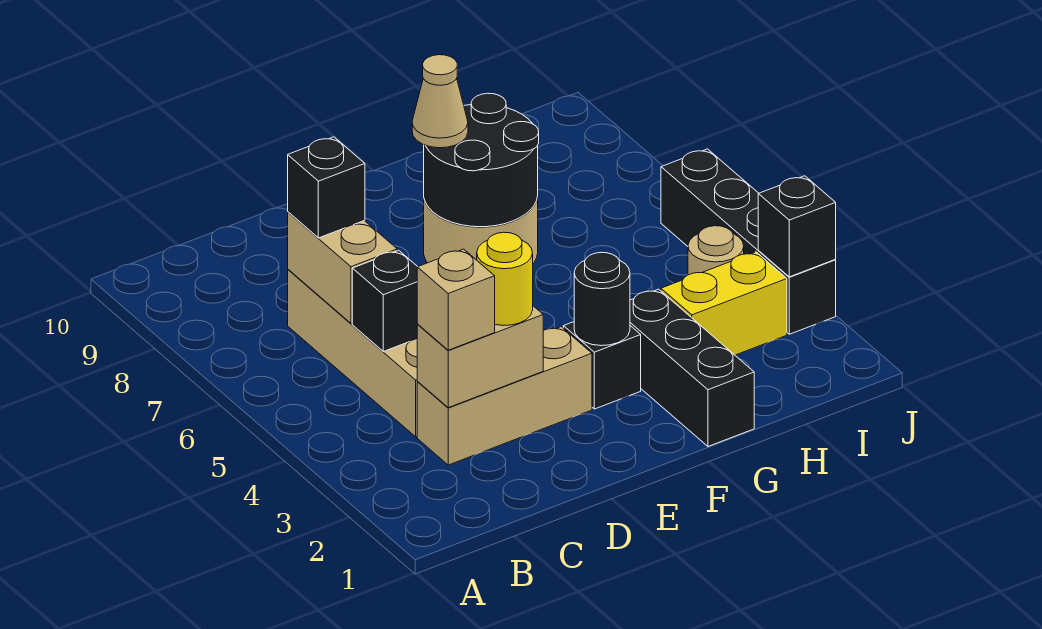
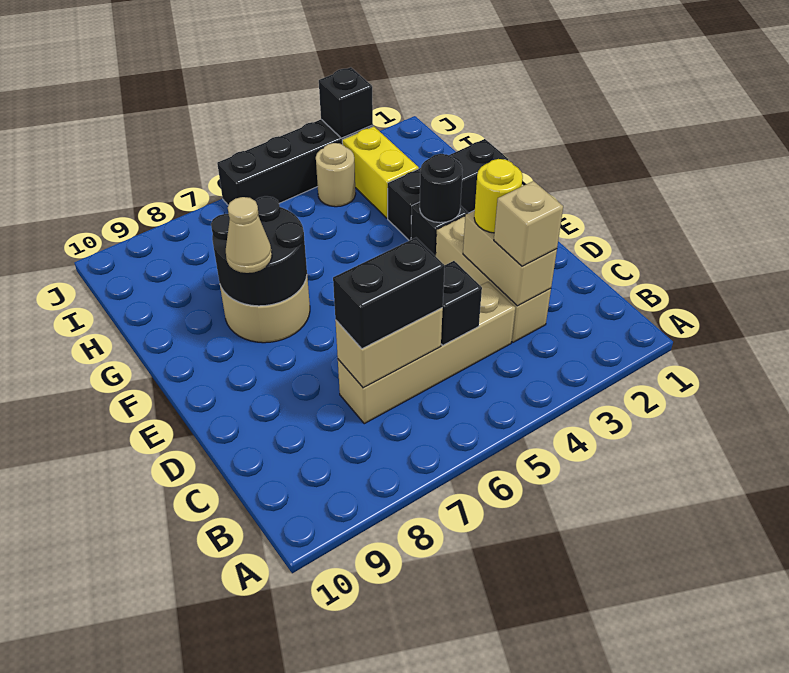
black 1x1 brick [288,137,365,238] -> black 1x2 brick [333,238,445,349]

